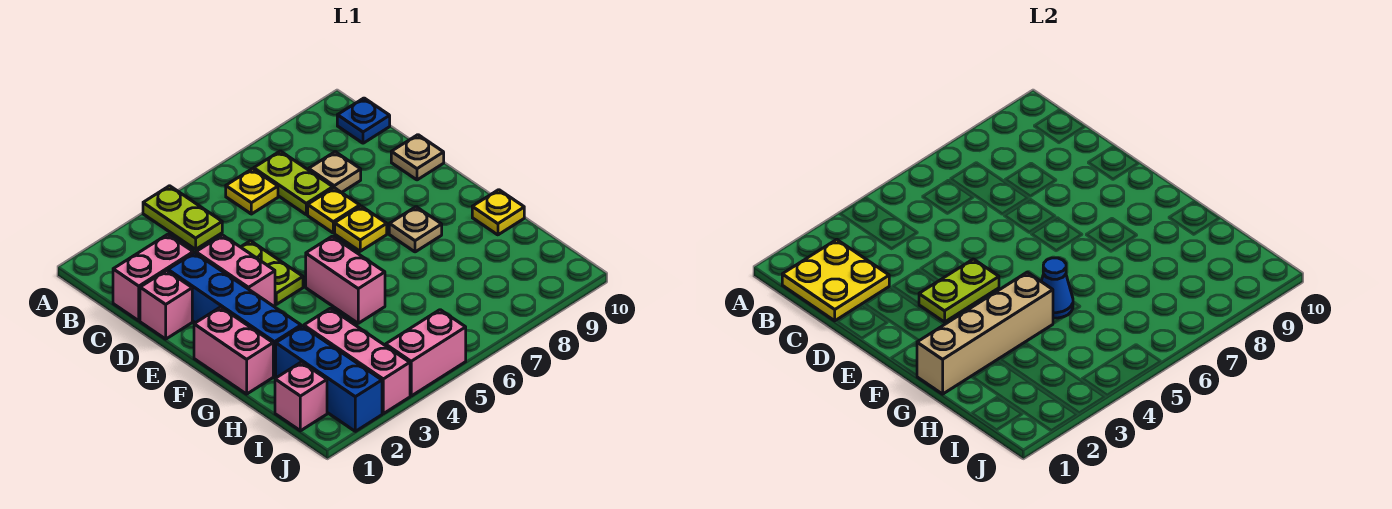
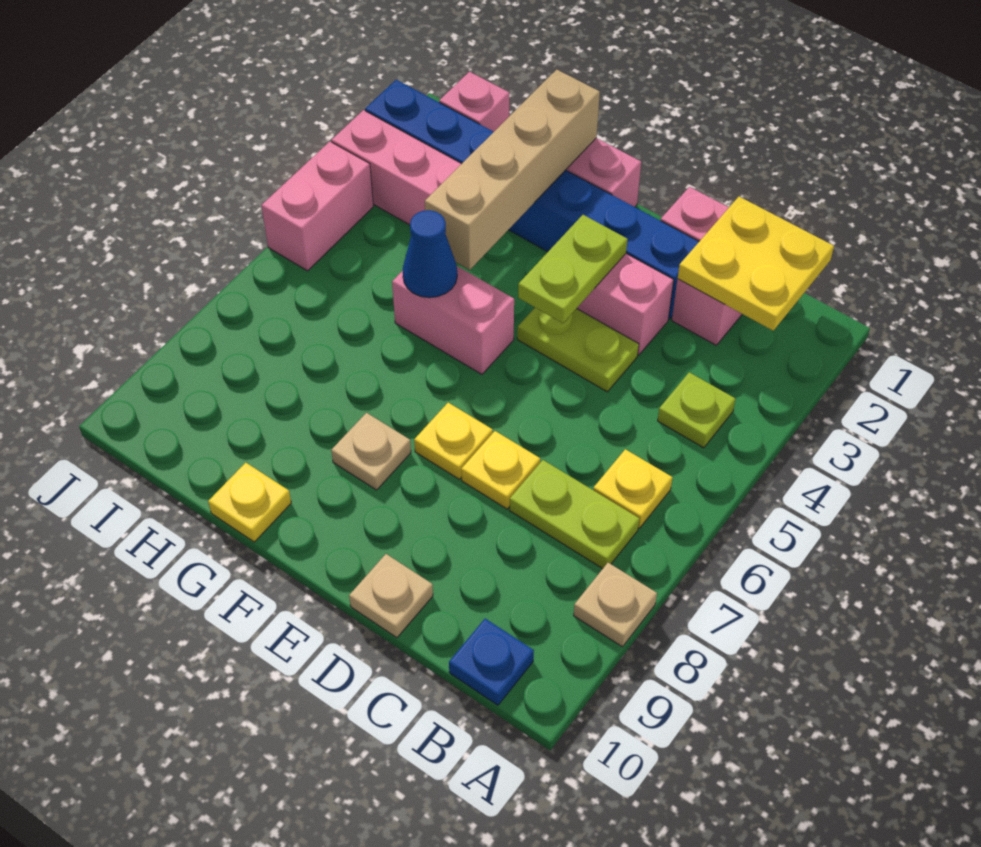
lime 1x2 plate [143,186,222,249] -> lime 1x1 plate [658,372,735,448]
tan 1x1 plate [309,152,361,193] -> tan 1x1 plate moved to [574,563,657,647]

